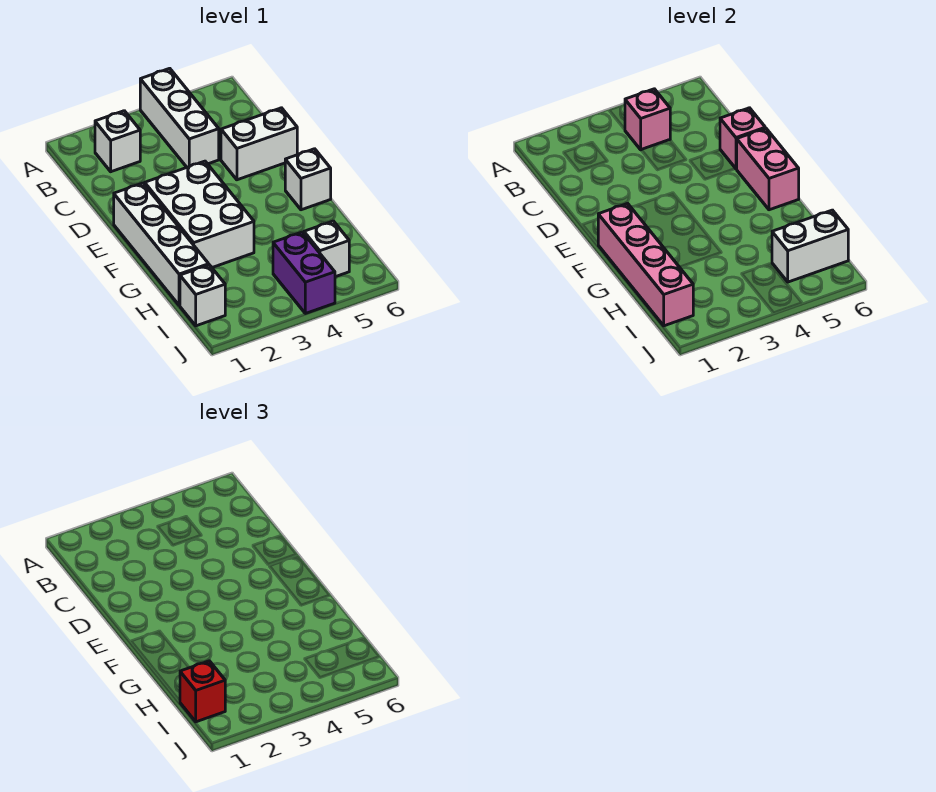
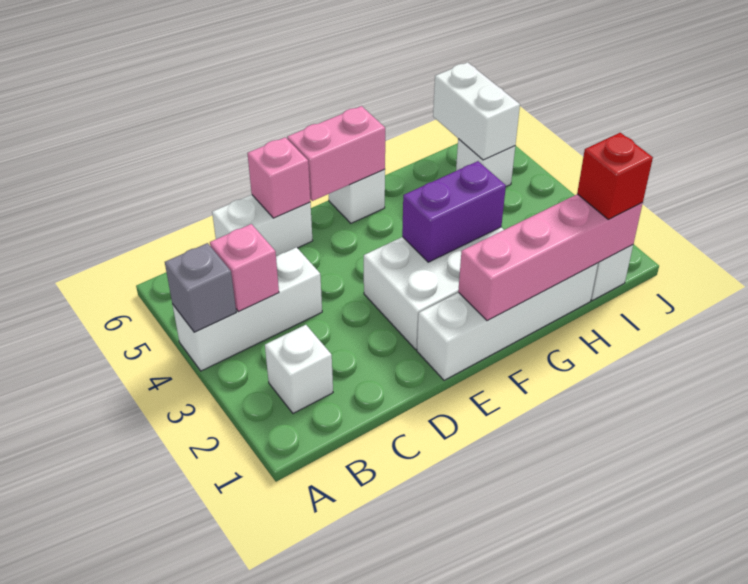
none -> grey 1x1 brick [165,243,236,332]
white 1x2 brick [221,108,297,180] -> white 1x2 brick turned to [212,195,313,256]
purple 1x2 brick [273,232,335,313] -> purple 1x2 brick moved to [402,161,506,262]

